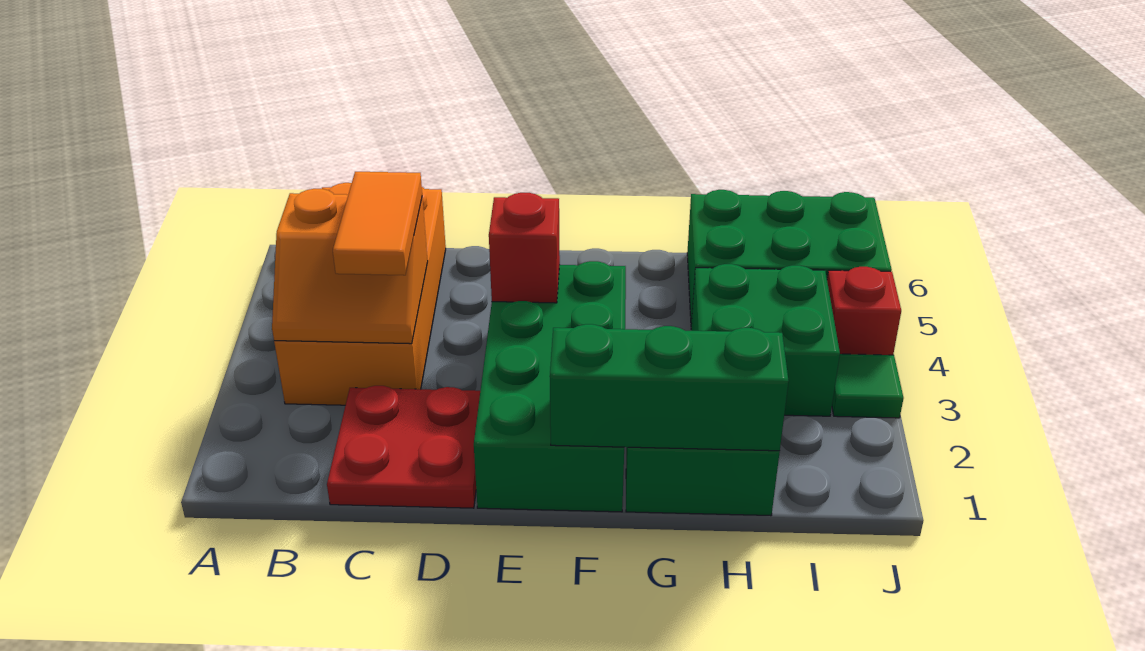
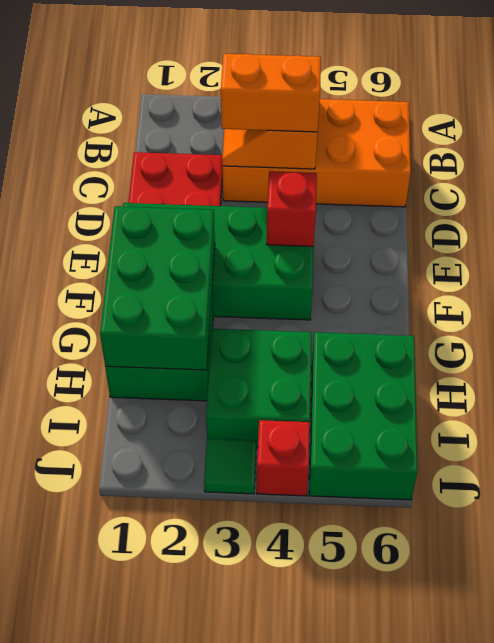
orange 1x2 tile [333,172,422,275] -> orange 1x2 brick [221,54,321,132]
green 1x3 brick [550,324,789,451] -> green 2x3 brick [100,206,215,370]

